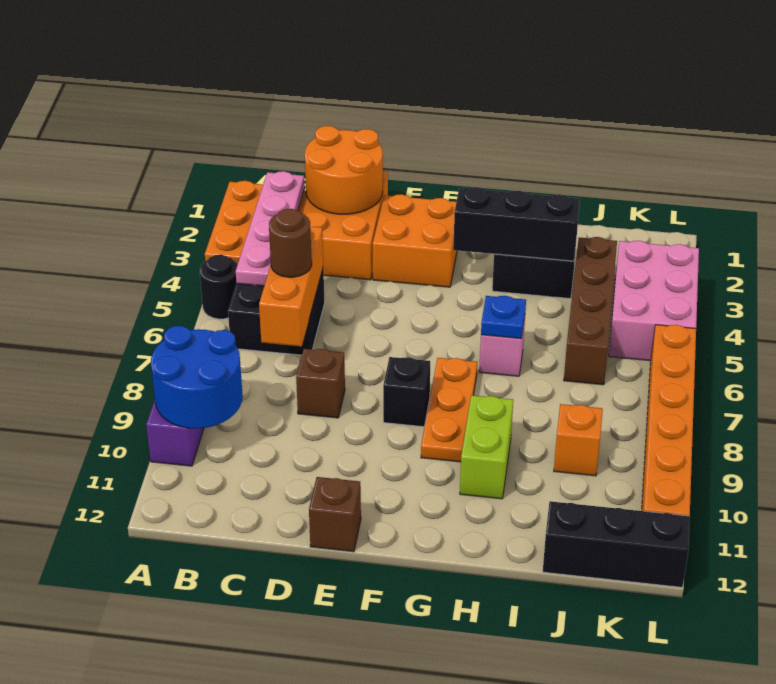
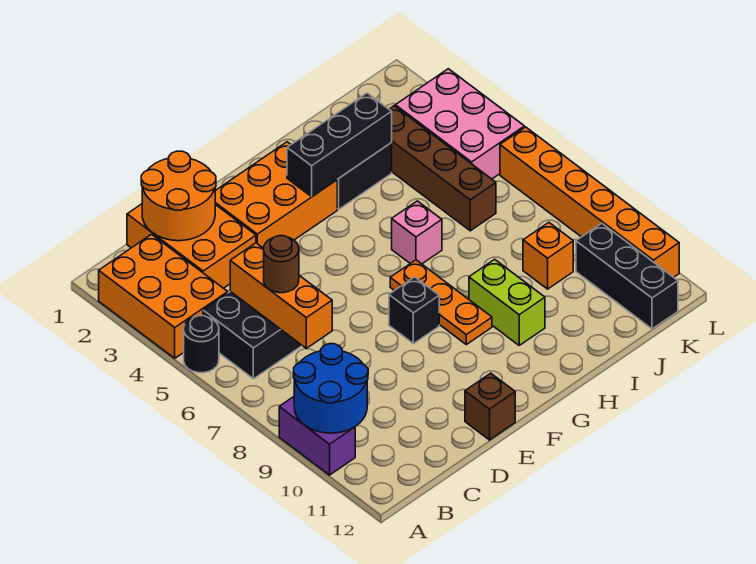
pink 1x4 plate [236,171,305,286] -> none
brown 1x1 brick [296,349,345,418] -> none
orange 2x2 brick [373,194,457,287] -> orange 2x3 brick [215,142,337,248]
blue 1x1 plate [481,296,526,339] -> none
black 1x3 brick [543,501,690,587] -> black 1x3 brick turned to [576,223,678,329]

